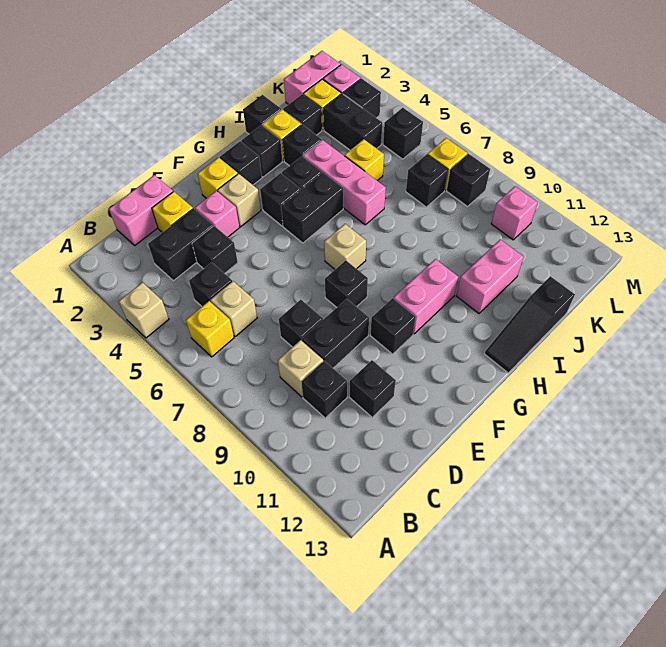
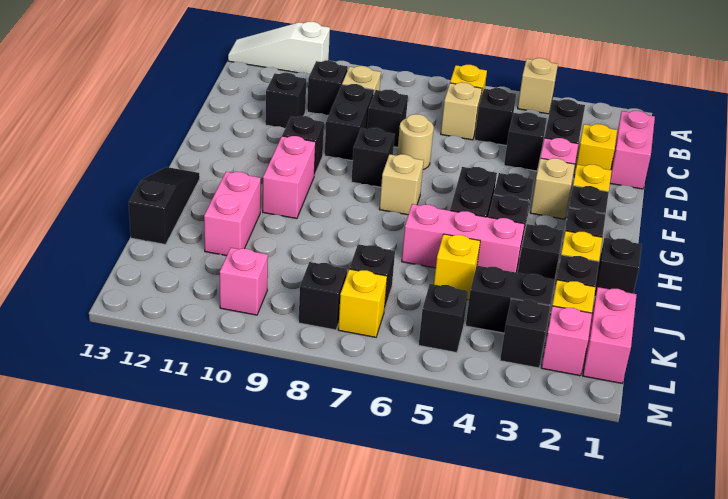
none -> white 1x3 slope [228,22,330,74]
none -> tan 1x1 round brick [397,114,434,169]

